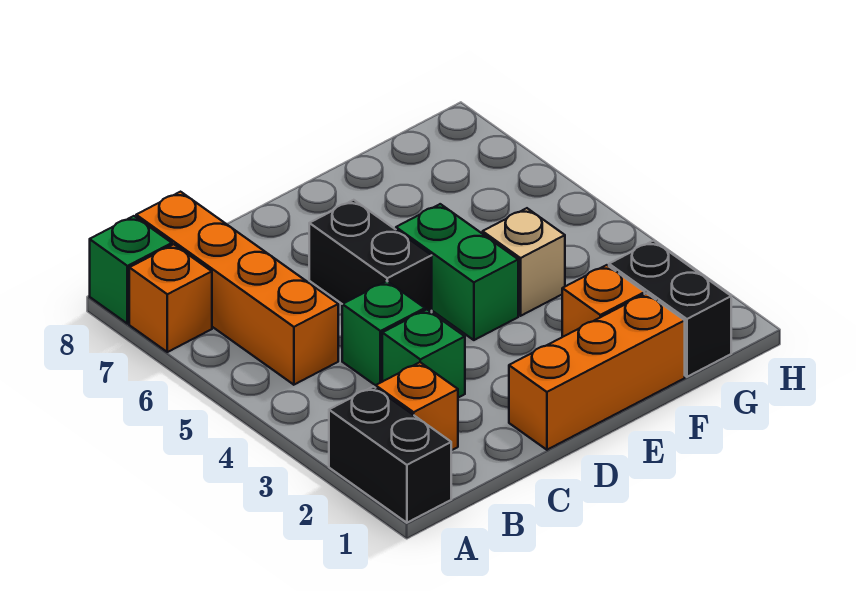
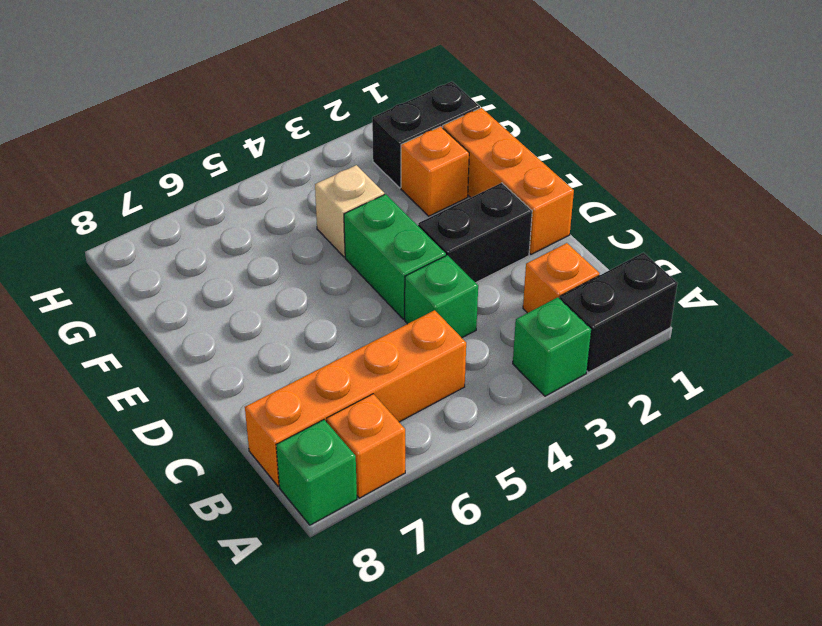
green 1x1 brick [382,310,465,398] -> green 1x1 brick moved to [513,297,591,396]
black 1x2 brick [309,200,432,313] -> black 1x2 brick moved to [418,183,532,283]
green 1x2 brick [396,204,518,340] -> green 1x2 brick turned to [344,194,446,319]

